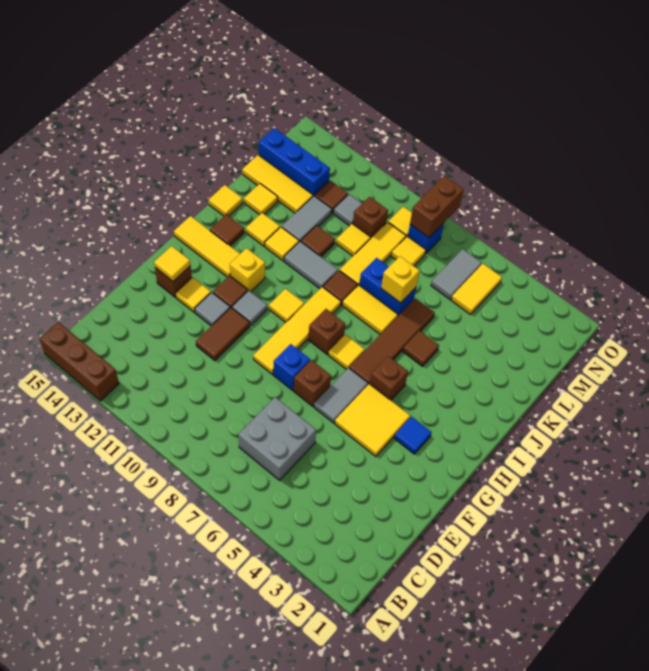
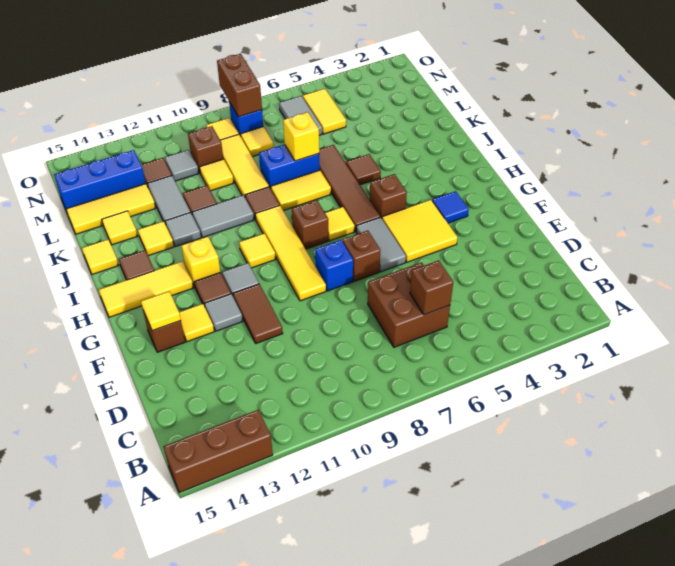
grey 2x2 brick [238,397,316,480] -> brown 2x2 brick [368,262,450,347]
none -> brown 1x1 brick [410,260,453,315]
yellow 1x1 tile [265,227,299,261] -> grey 1x1 tile [165,212,201,247]

